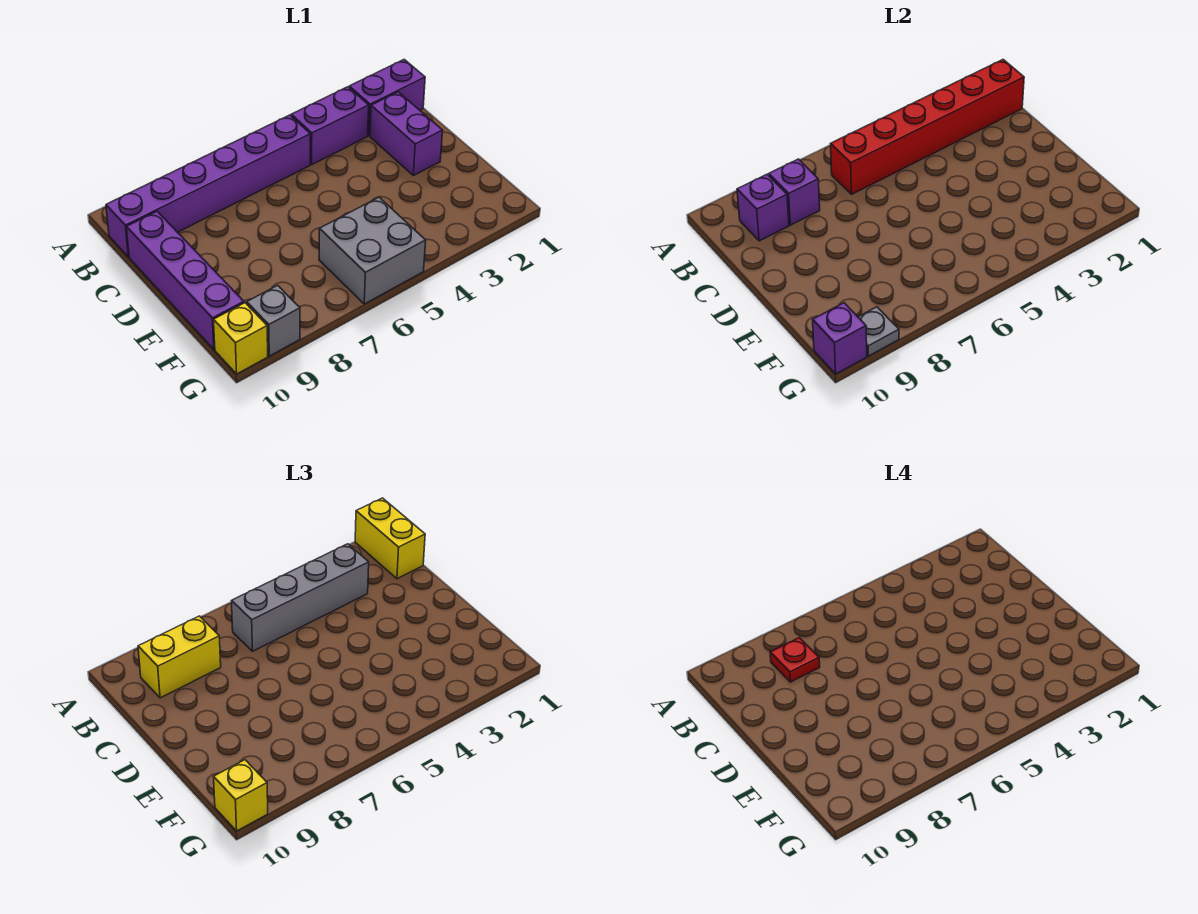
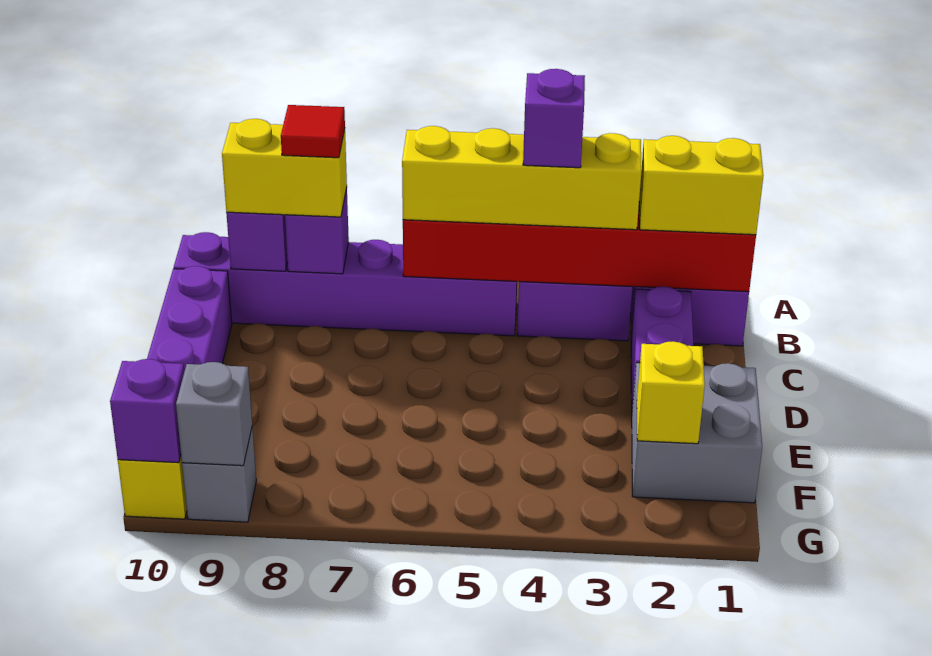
yellow 1x2 brick [355,498,425,579] -> yellow 1x2 brick turned to [639,136,763,235]
grey 1x4 brick [232,544,369,651] -> yellow 1x4 brick [402,126,641,230]
none -> purple 1x1 brick [523,69,585,168]
red 1x1 plate [770,638,820,682] -> red 1x1 tile [281,105,345,158]
grey 2x2 brick [319,197,426,304] -> grey 2x2 brick moved to [632,363,762,503]
grey 1x1 plate [858,307,899,356] -> grey 1x1 brick [176,362,252,466]
yellow 1x1 brick [214,760,268,831] -> yellow 1x1 brick moved to [637,341,705,444]

